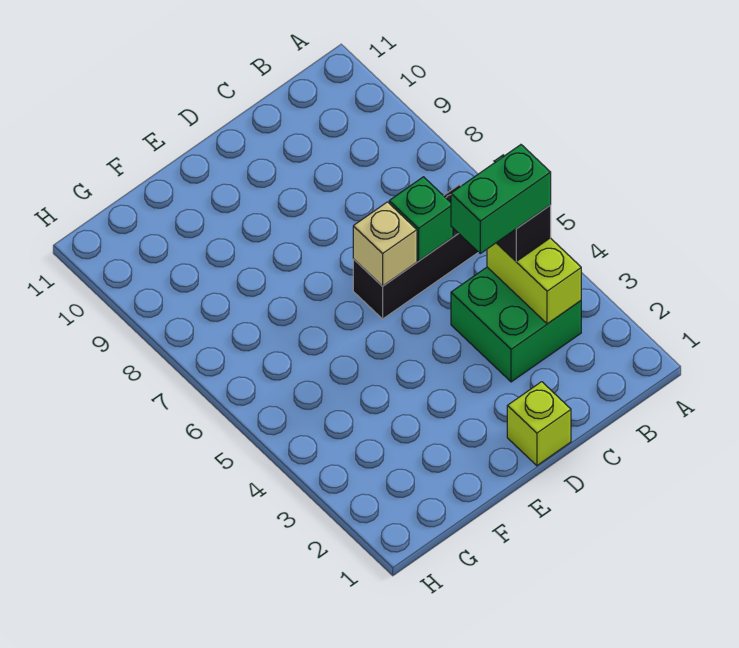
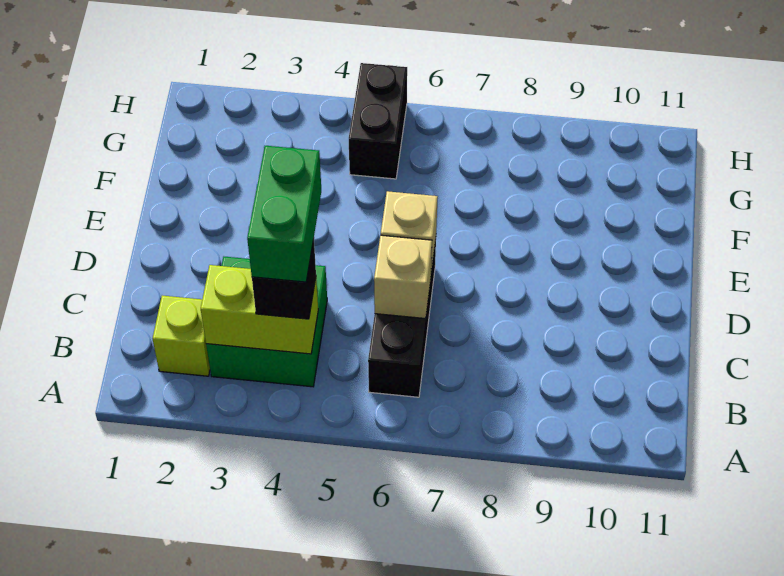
green 1x1 brick [389,177,453,261] -> tan 1x1 brick [374,235,432,319]
lime 1x1 brick [507,382,571,466] -> lime 1x1 brick moved to [153,296,210,376]
none -> black 1x2 brick [349,63,407,179]

